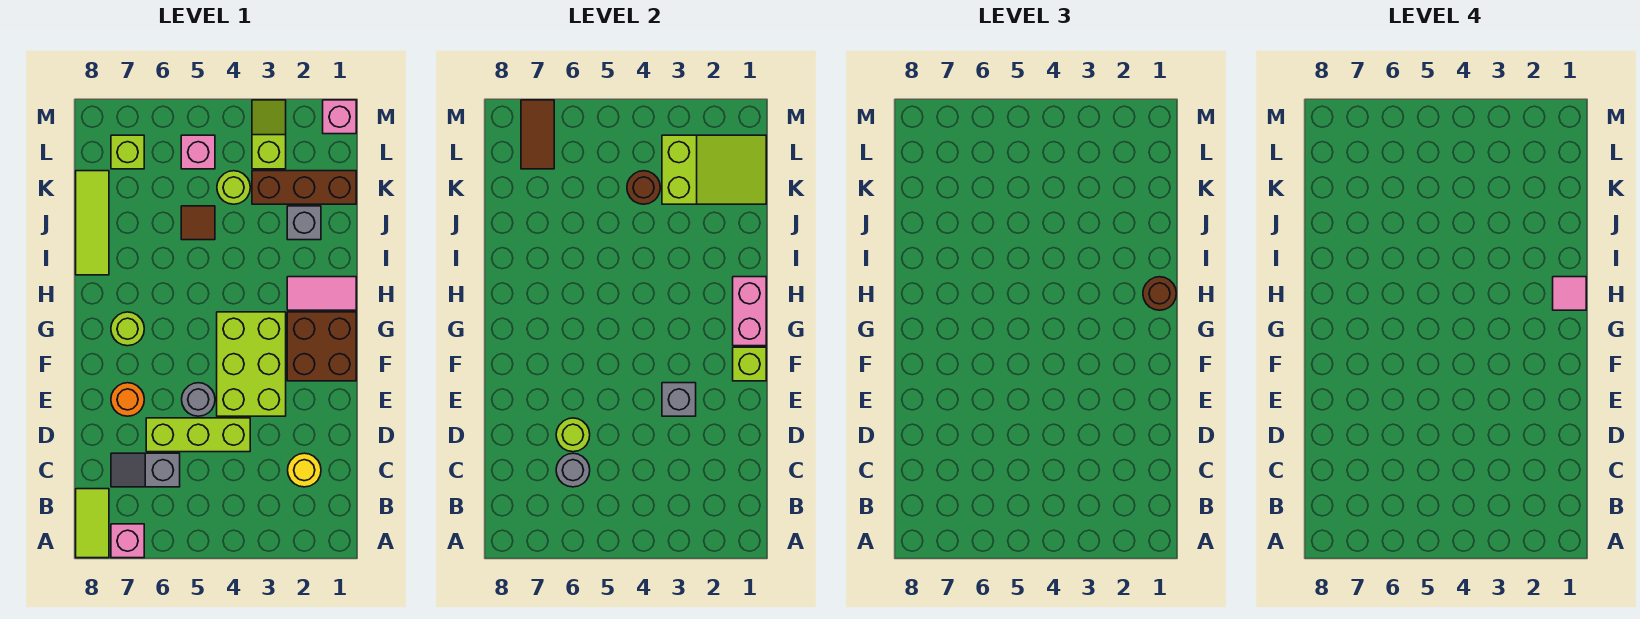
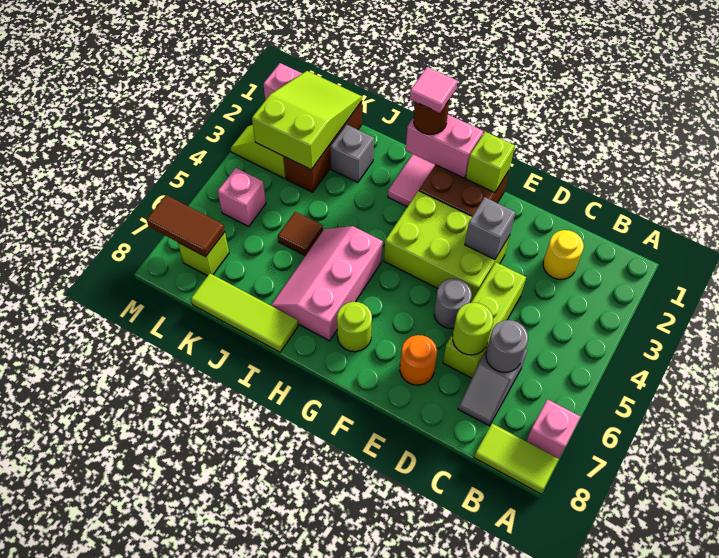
none -> pink 2x3 slope [271,226,383,341]
lime 1x1 round brick [217,171,250,204] -> none
brown 1x1 round brick [627,171,660,204] -> none

